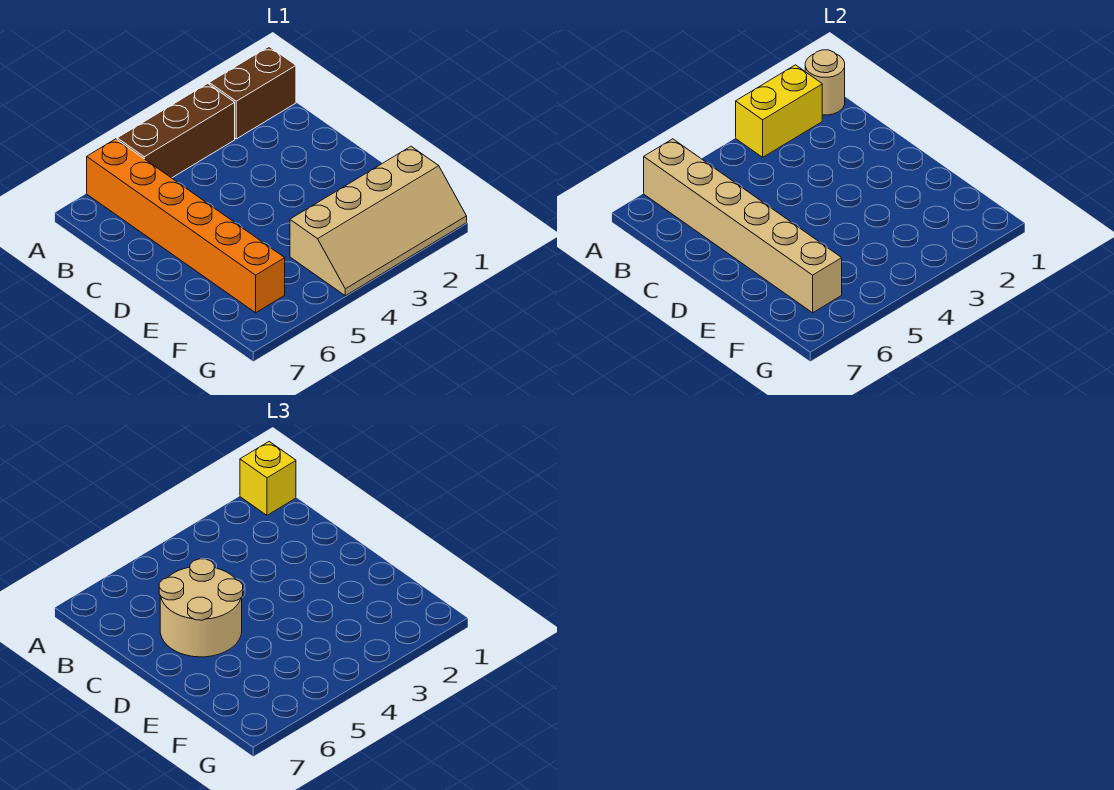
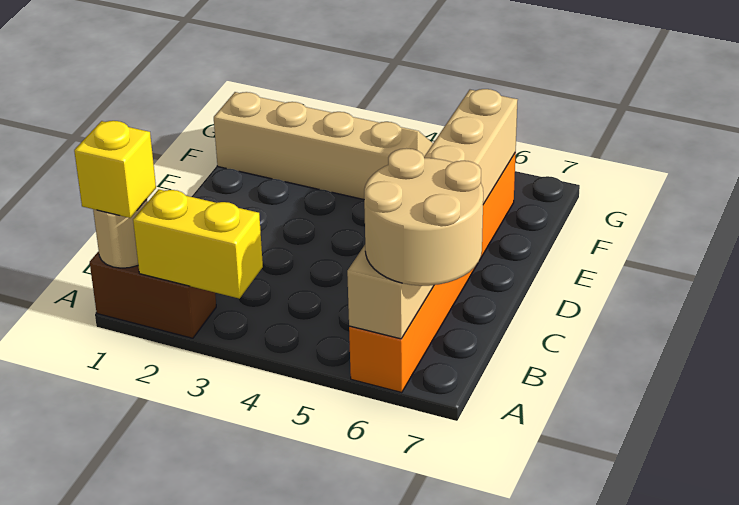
brown 1x3 brick [117,83,235,178] -> none
tan 2x2 round brick [159,559,243,657] -> tan 2x2 round brick moved to [364,148,483,286]

